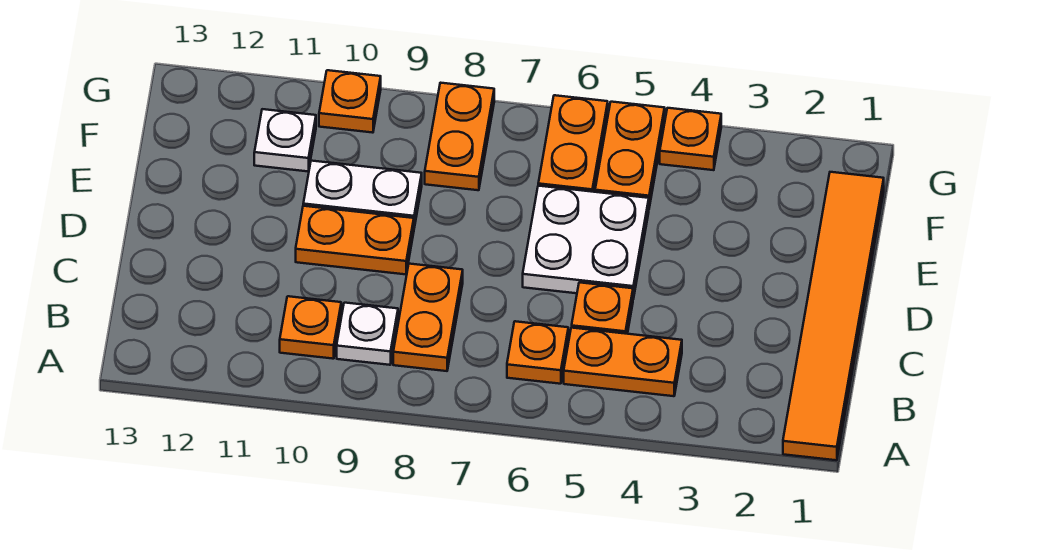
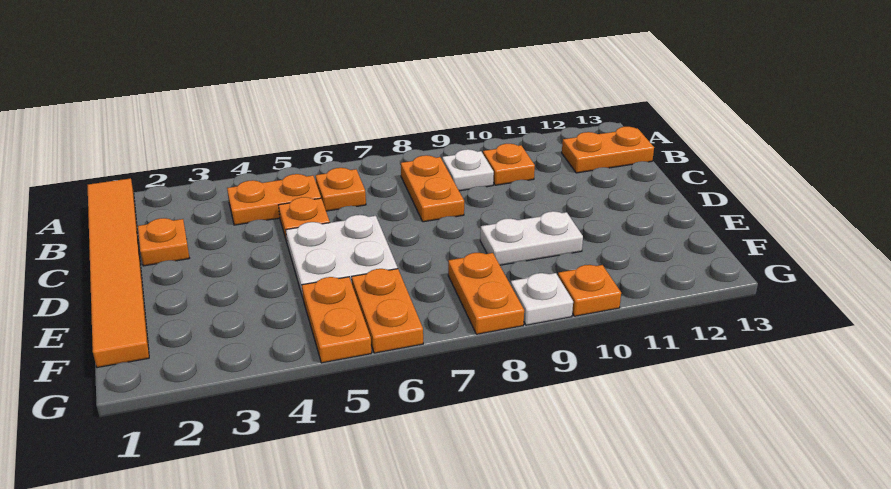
orange 1x2 plate [296,206,414,274] -> orange 1x2 plate moved to [562,127,654,173]
white 1x1 plate [254,109,316,171] -> white 1x1 plate moved to [511,273,573,325]
orange 1x1 plate [660,108,721,170] -> orange 1x1 plate moved to [138,218,189,266]

